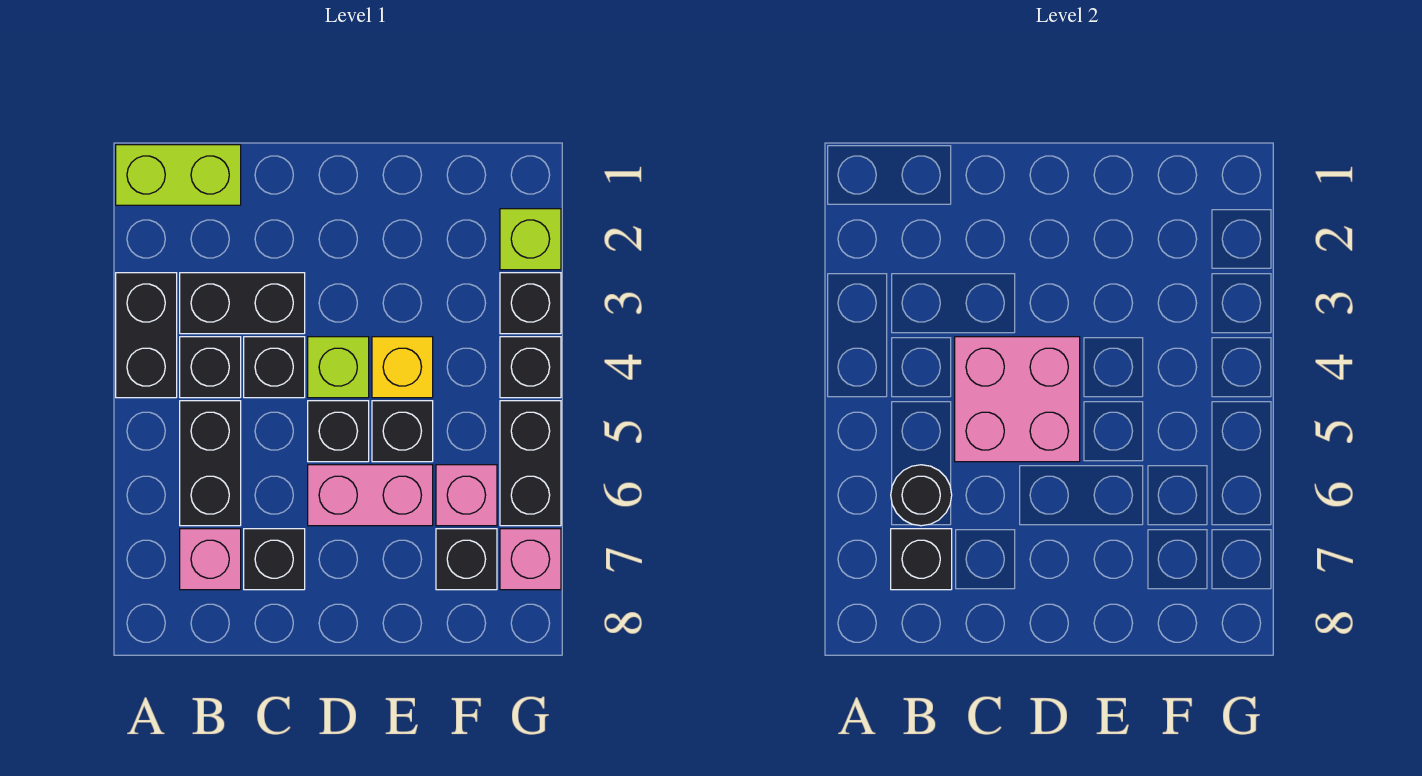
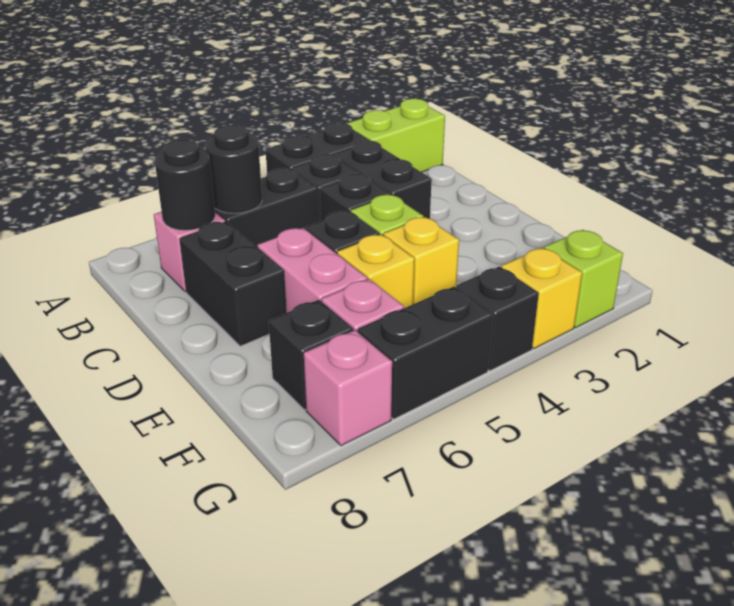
lime 1x2 brick [116,145,241,205] -> lime 1x2 brick turned to [346,99,445,172]
black 1x1 brick [891,529,952,590] -> black 1x1 round brick [155,140,215,230]
pink 2x2 brick [955,337,1080,462] -> none
black 1x1 brick [244,529,305,590] -> black 1x2 brick [179,221,287,346]
black 1x1 brick [372,401,433,462] -> yellow 1x1 brick [337,234,415,308]
black 1x1 brick [500,273,561,334] -> yellow 1x1 brick [501,248,582,349]

